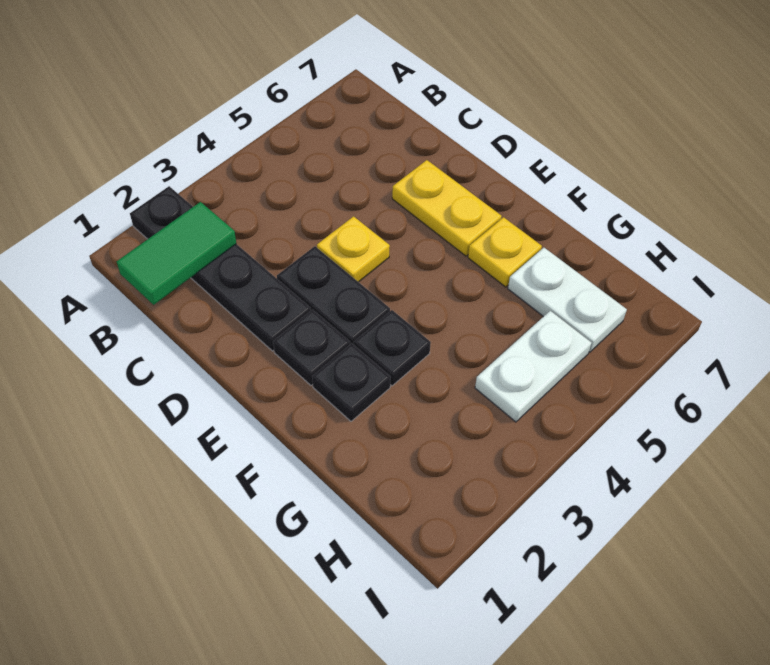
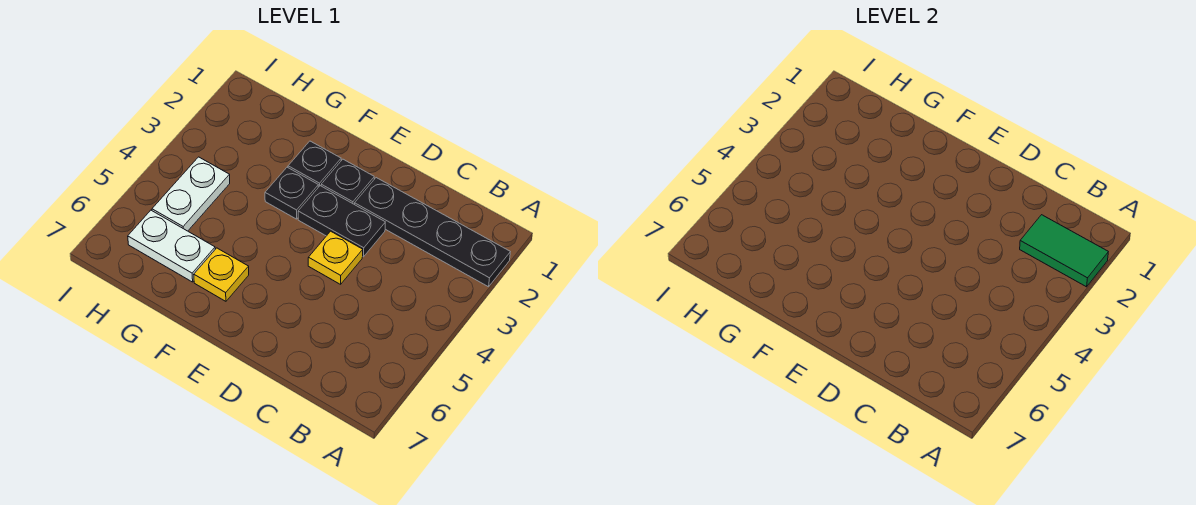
green 1x2 tile [116,202,236,305] -> green 1x2 tile turned to [1020,215,1108,287]
yellow 1x2 plate [392,160,502,256] -> none

